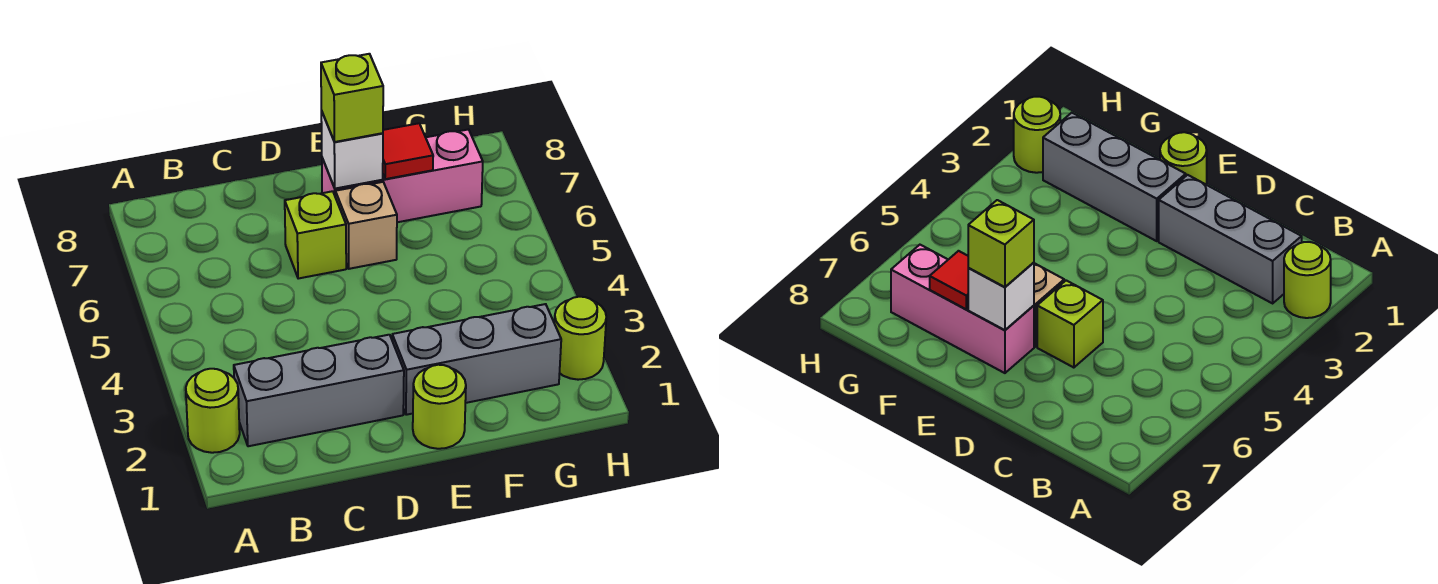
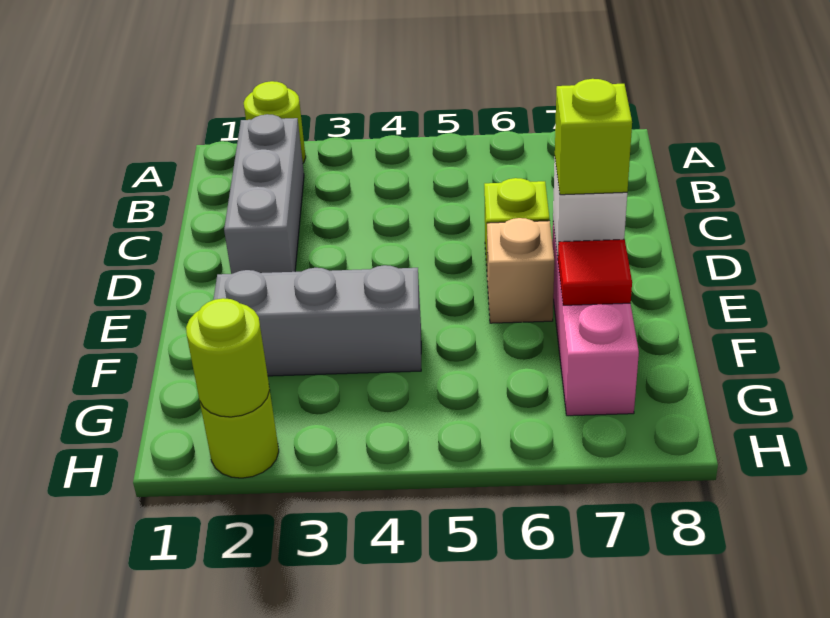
lime 1x1 round brick [413,365,466,449] -> lime 1x1 round brick moved to [186,298,270,417]
grey 1x3 brick [392,304,561,415] -> grey 1x3 brick turned to [213,265,421,376]

